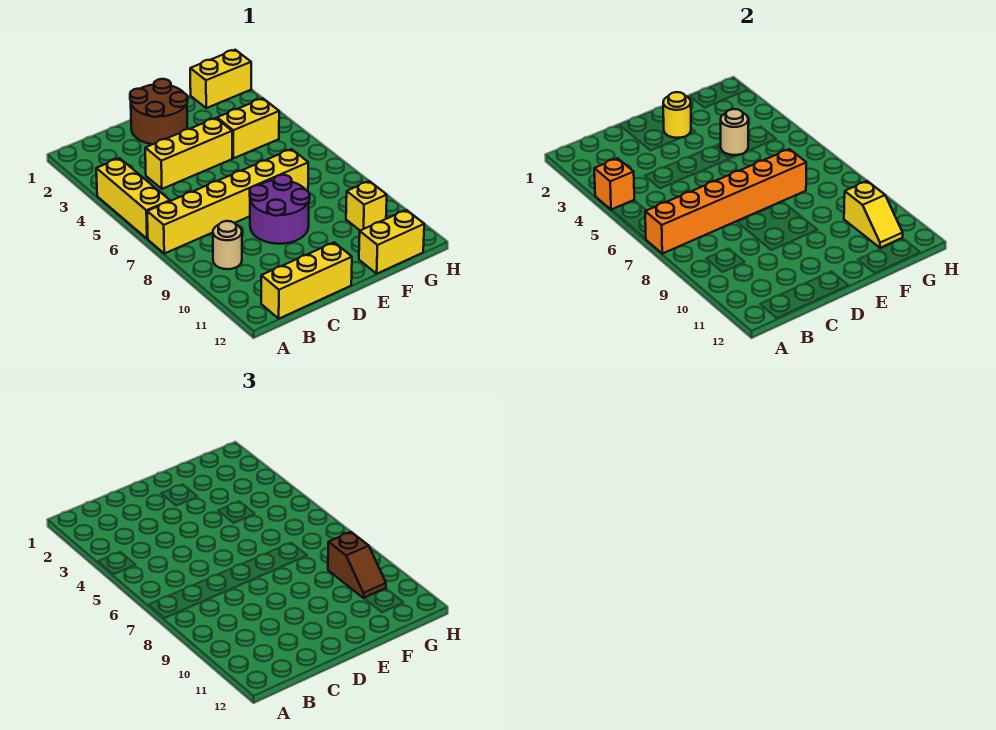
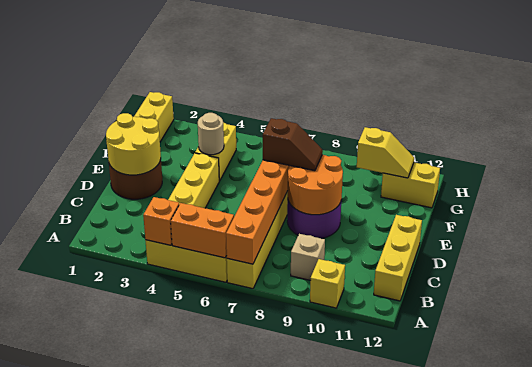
none -> orange 1x2 brick [171,203,234,258]
tan 1x1 round brick [213,221,242,269] -> tan 1x1 brick [291,234,325,280]
none -> orange 2x2 round brick [288,155,343,215]
yellow 1x1 round brick [663,92,691,138] -> yellow 2x2 round brick [106,113,161,175]
yellow 1x2 brick [359,210,424,274] -> yellow 1x2 brick turned to [381,162,440,208]
brown 1x2 slope [328,532,386,598] -> brown 1x2 slope moved to [263,118,323,171]
yellow 1x1 brick [346,181,387,230] -> yellow 1x1 brick moved to [310,259,345,308]

